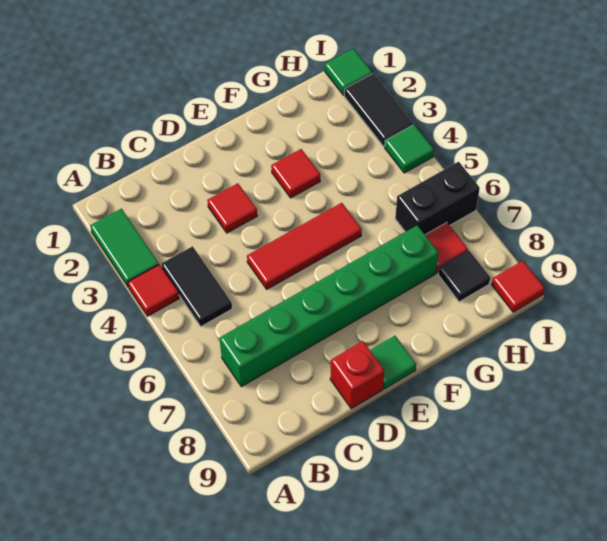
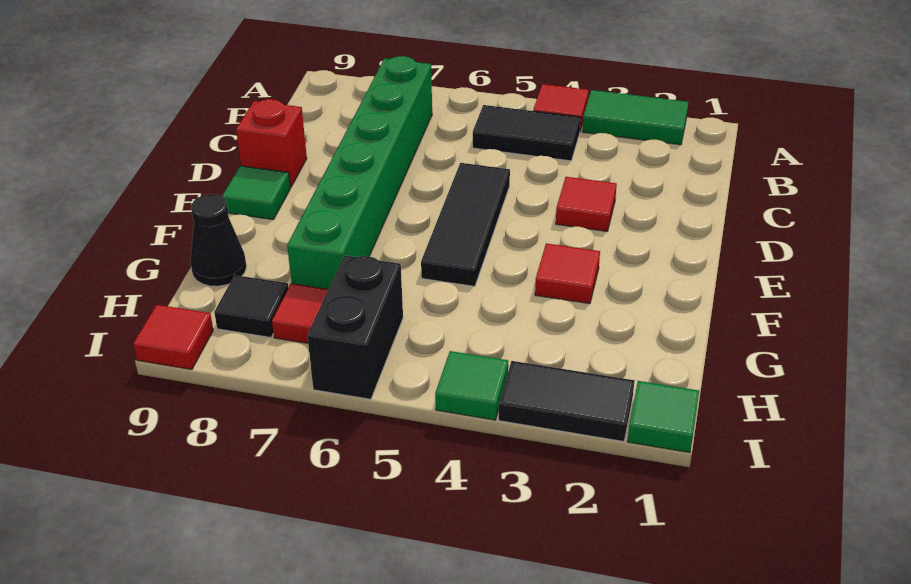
red 1x3 tile [247,203,362,289] -> black 1x3 tile [421,163,510,286]
none -> black 1x1 cone [190,194,247,286]

